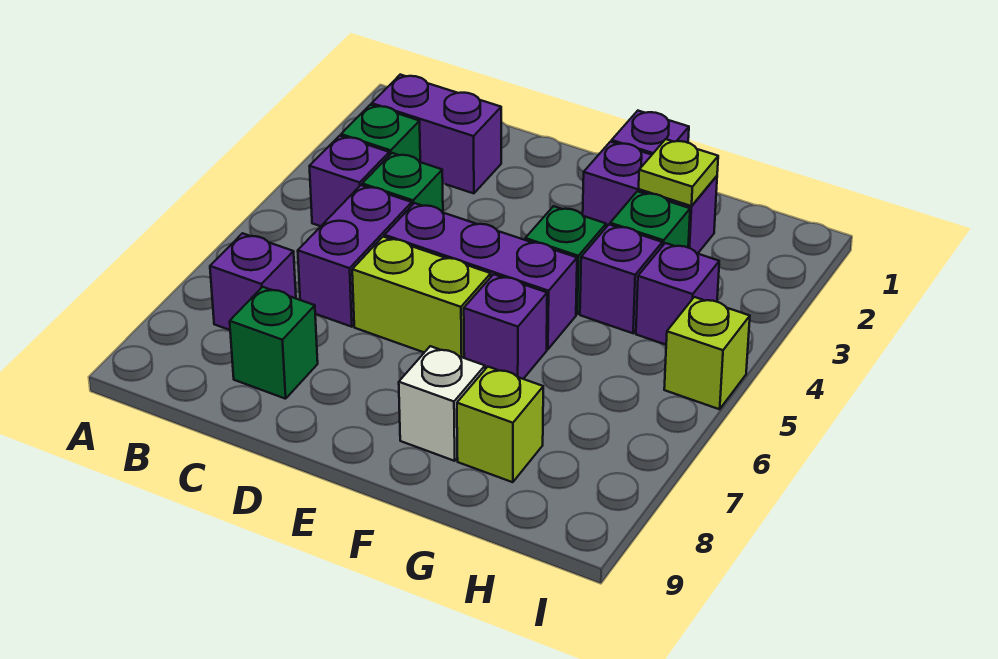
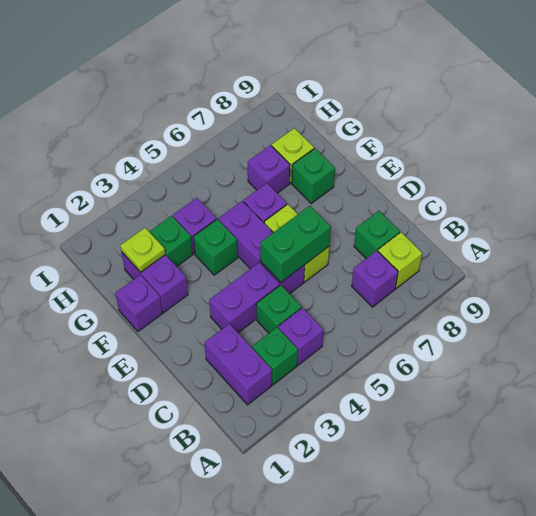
purple 1x2 brick [298,185,412,327] -> purple 1x2 brick moved to [209,263,280,333]
none -> green 1x2 brick [260,206,331,282]
white 1x1 brick [399,346,485,461] -> green 1x1 brick [292,149,335,203]
purple 1x1 brick [636,243,719,345] -> purple 1x1 brick moved to [248,145,290,193]
lime 1x1 brick [664,297,750,409] -> lime 1x1 brick moved to [378,232,422,288]

